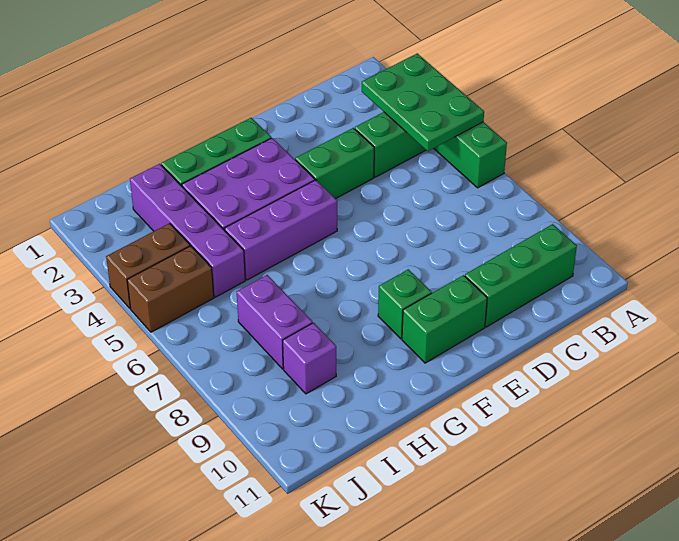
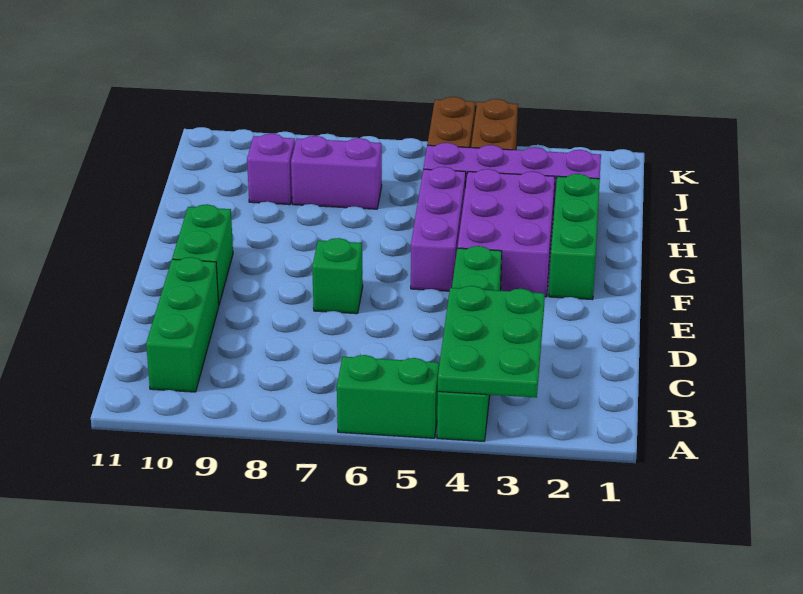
green 2x3 plate [362,53,484,151] -> green 2x3 plate turned to [438,286,545,398]
green 1x1 brick [378,269,432,339] -> green 1x1 brick moved to [312,238,363,314]

